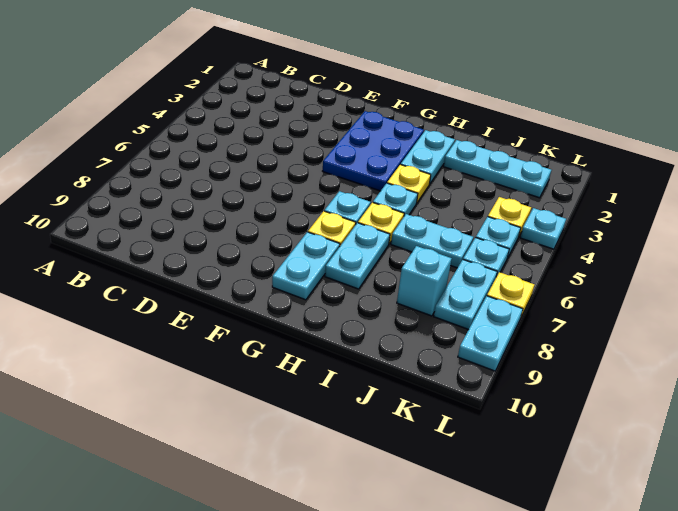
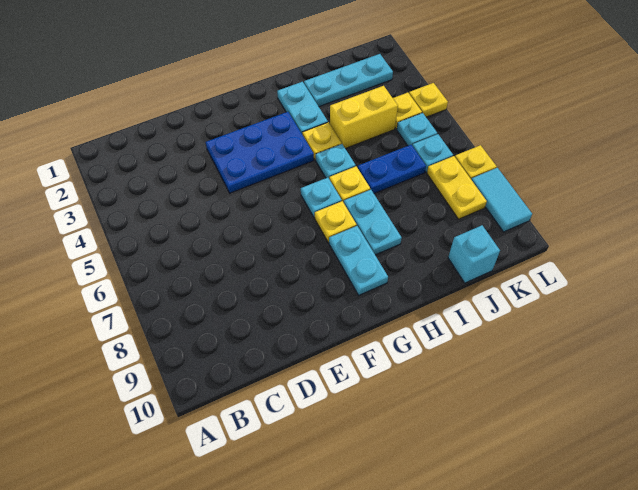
blue 2x3 plate [323,111,424,191] -> blue 2x3 plate turned to [206,112,314,193]
none -> yellow 1x2 brick [330,86,398,149]
cyan 1x2 plate [391,214,473,268] -> blue 1x2 plate [358,145,426,193]
cyan 1x1 brick [397,246,452,316] -> cyan 1x1 brick moved to [448,225,500,283]
cyan 1x2 plate [434,260,497,330] -> yellow 1x2 plate [427,156,487,219]
cyan 1x1 plate [520,208,566,249] -> yellow 1x1 plate [409,83,448,117]
cyan 1x2 plate [458,296,523,371] -> cyan 1x2 tile [472,168,532,232]

